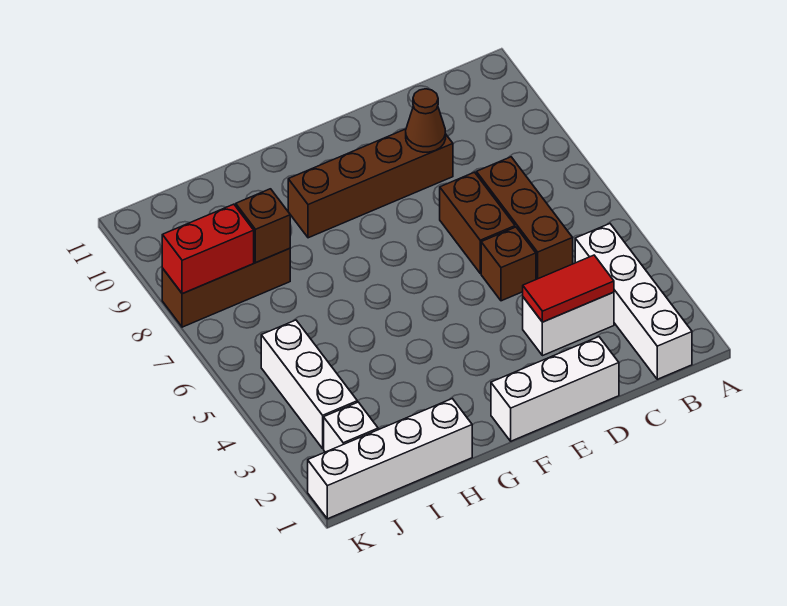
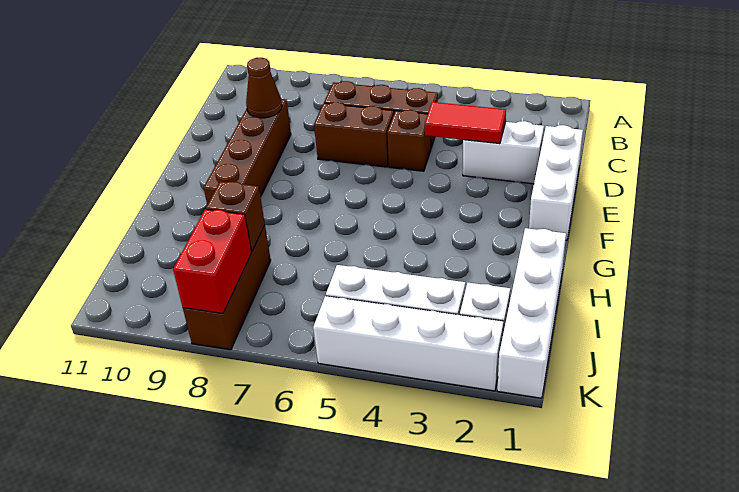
white 1x4 brick [575,224,692,379] -> white 1x4 brick moved to [313,296,504,391]
white 1x2 brick [523,292,614,356] -> white 1x2 brick turned to [463,121,544,184]
red 1x2 tile [523,255,614,322] -> red 1x2 tile turned to [425,102,506,144]

